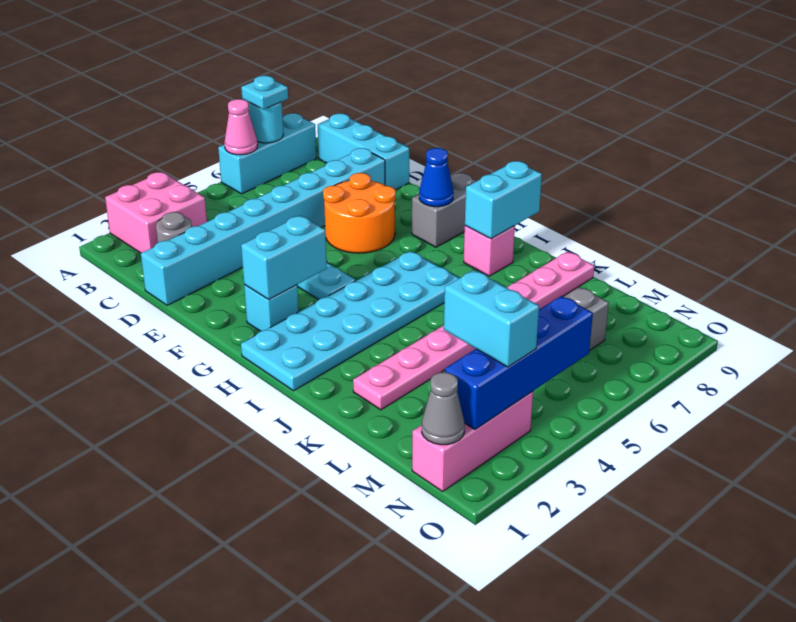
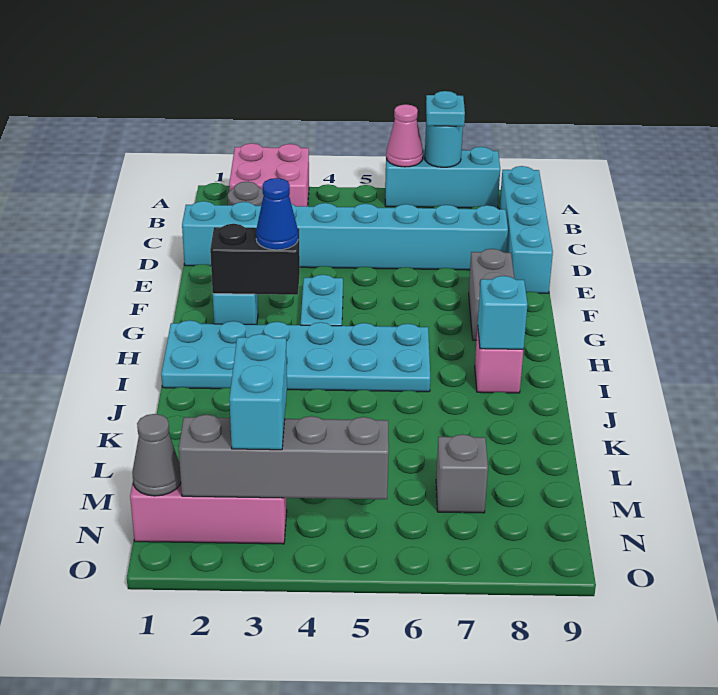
cyan 1x3 brick [318,114,409,190] -> cyan 1x4 brick [500,166,553,293]
orange 2x2 round brick [323,173,396,253] -> none
cyan 1x2 brick [241,216,327,300] -> black 1x2 brick [210,224,300,295]
grey 1x2 brick [412,173,476,247] -> grey 1x2 brick turned to [469,249,514,340]
blue 1x1 cone [419,148,454,207] -> blue 1x1 cone moved to [256,178,298,250]
cyan 1x2 brick [465,161,542,239] -> cyan 1x1 brick [478,276,528,349]
pink 1x8 plate [353,252,594,410] -> none
blue 1x4 brick [445,296,593,429] -> grey 1x4 brick [179,415,389,499]

